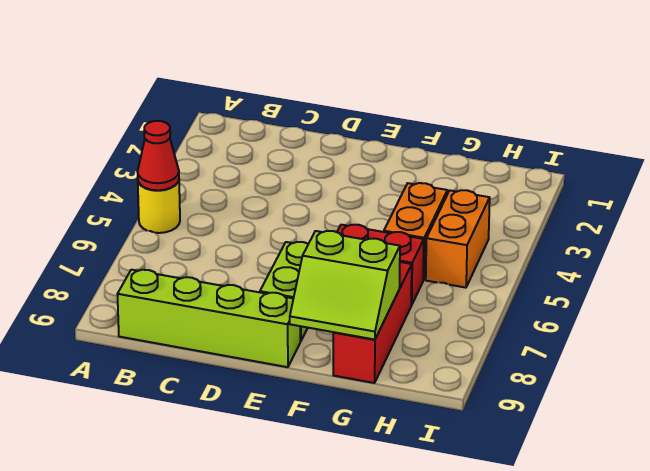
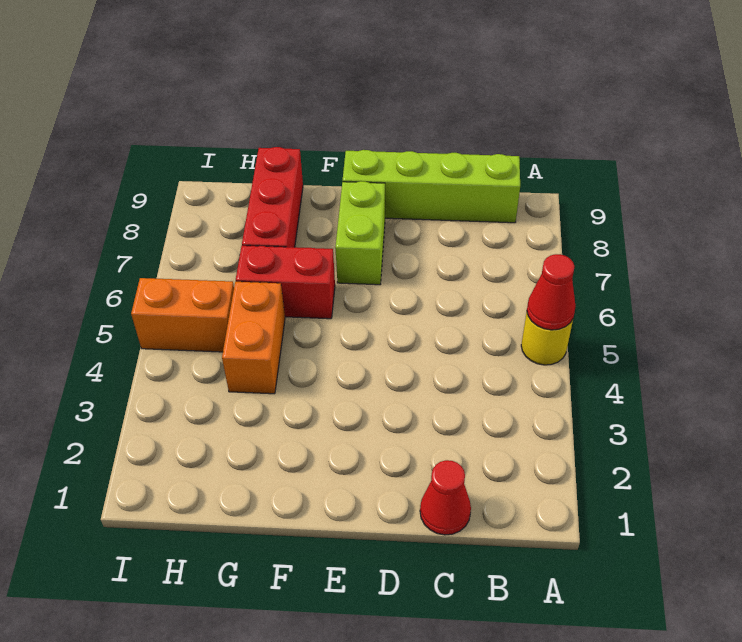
none -> red 1x1 cone [420,460,471,535]
lime 2x2 slope [290,231,400,340] -> none
orange 1x2 brick [426,190,490,288] -> orange 1x2 brick turned to [131,278,234,352]

